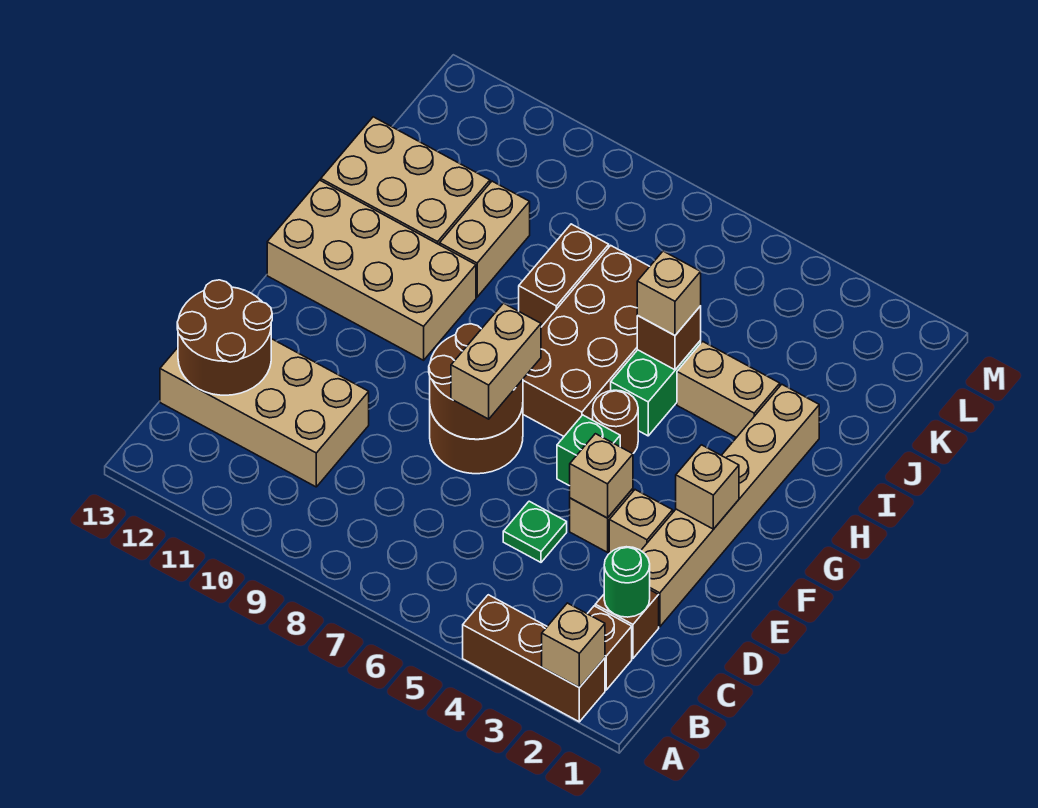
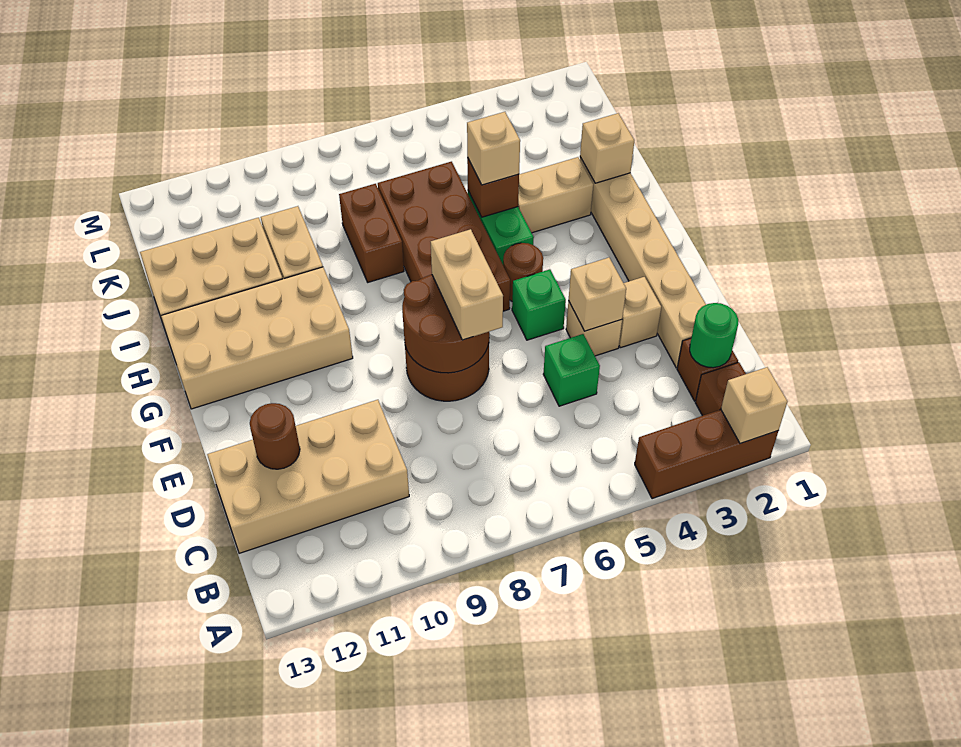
brown 2x2 round brick [177,280,272,395] -> brown 1x1 round brick [250,403,300,469]
green 1x1 plate [503,501,567,562] -> green 1x1 brick [543,334,600,406]
tan 1x1 brick [676,445,739,529] -> tan 1x1 brick moved to [580,113,634,183]

